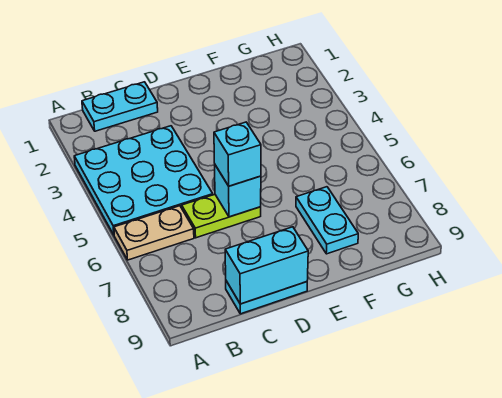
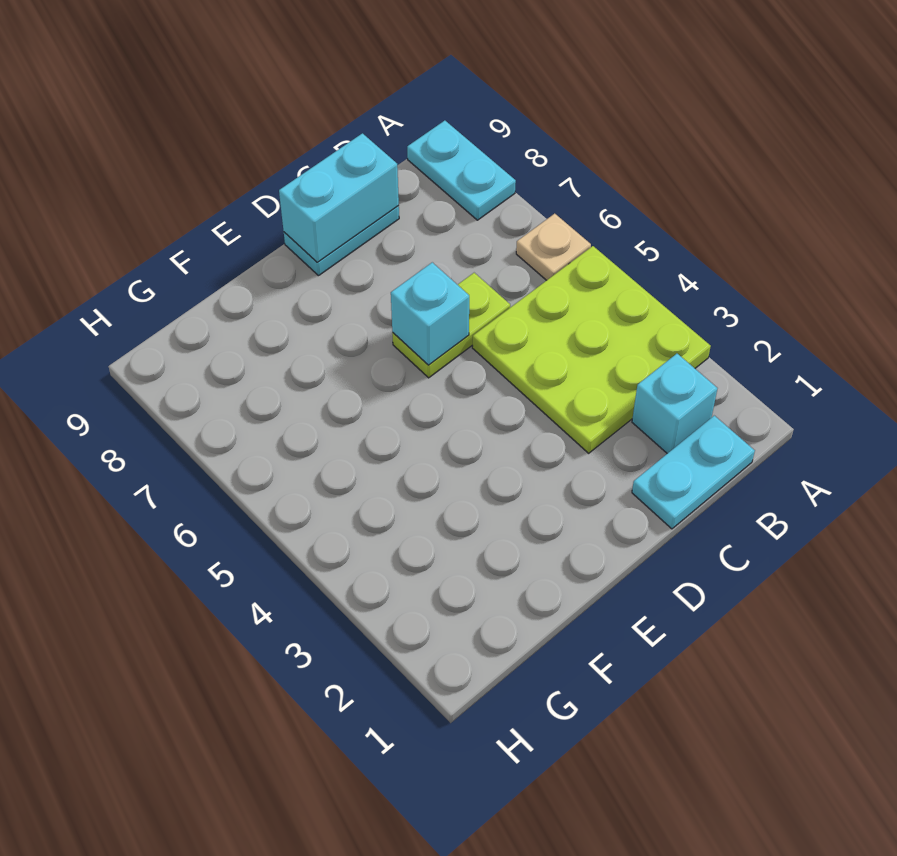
cyan 3x3 plate [74,126,213,235] -> lime 3x3 plate [472,246,711,453]
tan 1x2 plate [114,206,194,260] -> tan 1x1 plate [516,214,591,280]
cyan 1x1 brick [214,122,261,186] -> cyan 1x1 brick moved to [632,354,718,454]
cyan 1x2 plate [296,187,358,254] -> cyan 1x2 plate moved to [407,121,516,220]

